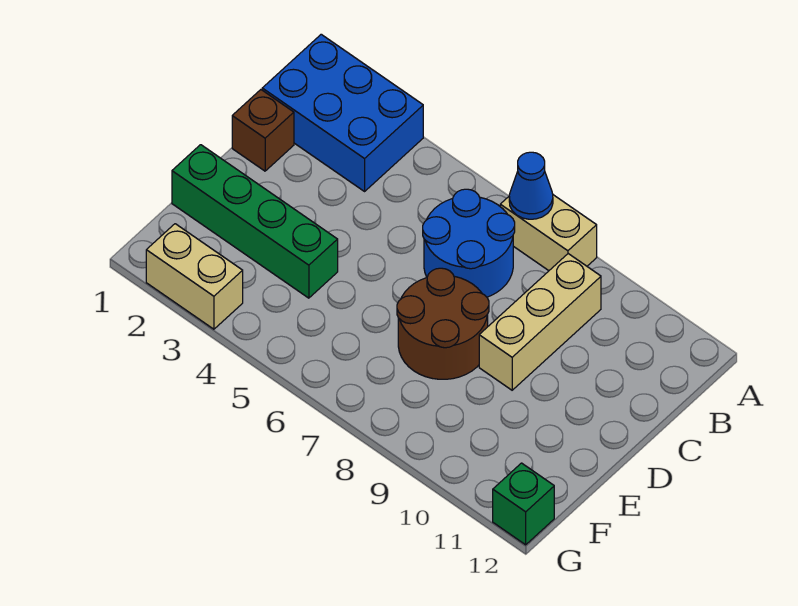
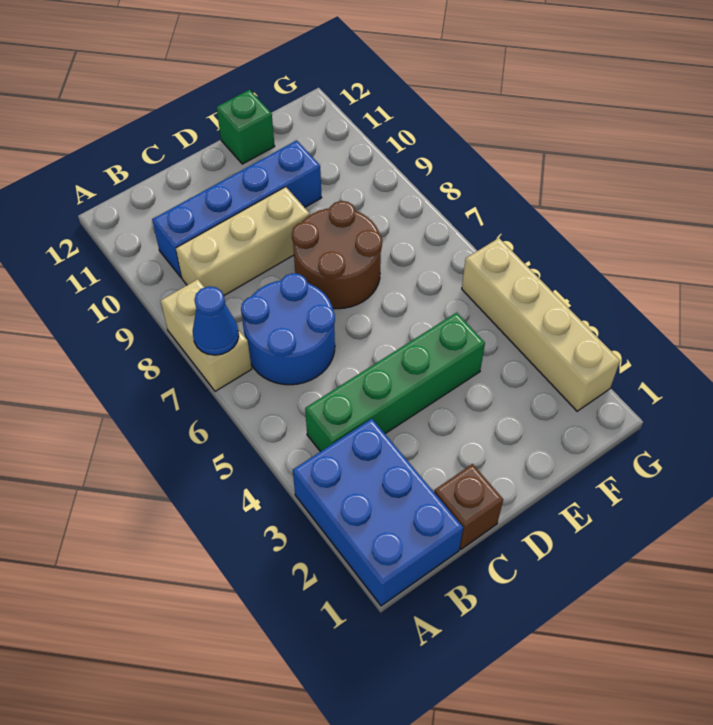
none -> blue 1x4 brick [152,140,322,278]
green 1x4 brick [172,145,338,298] -> green 1x4 brick turned to [305,313,485,452]
tan 1x2 brick [146,224,243,329] -> tan 1x4 brick [462,238,620,411]
green 1x1 brick [493,463,554,545] -> green 1x1 brick moved to [216,90,275,164]

